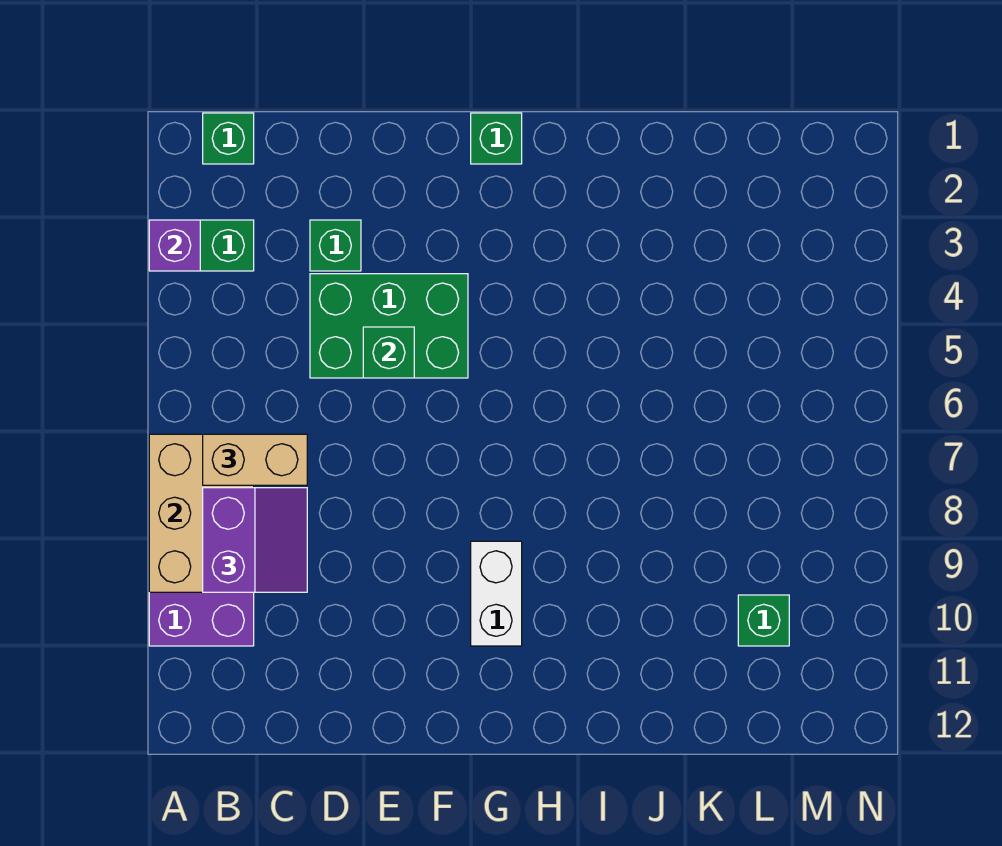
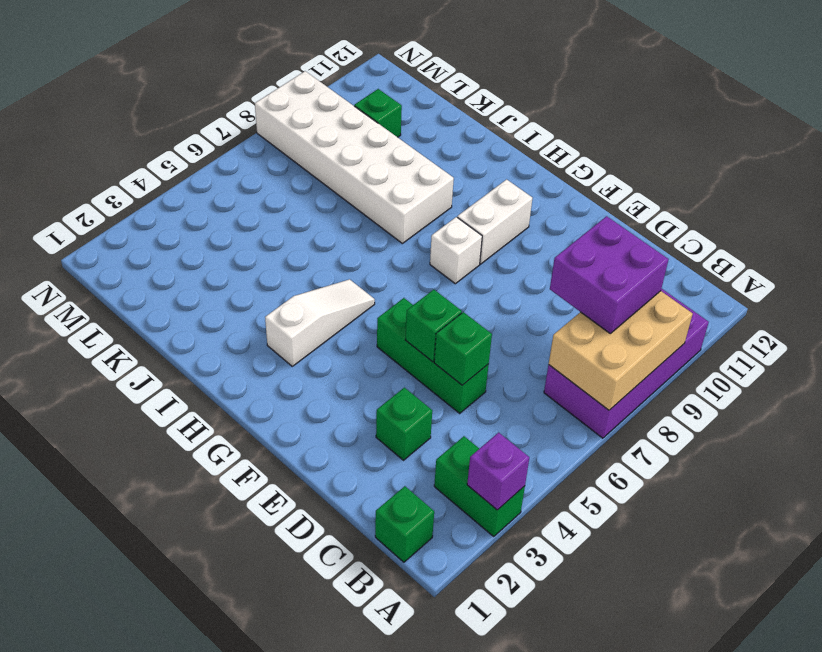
tan 1x2 brick [203,434,307,485] -> none
purple 2x2 slope [203,488,307,592] -> purple 2x2 brick [550,216,668,333]
green 2x3 brick [310,274,468,378] -> green 1x3 brick [377,298,489,413]
green 1x1 brick [471,113,522,164] -> green 1x1 brick moved to [434,312,492,385]
none -> white 1x1 brick [430,217,482,284]
none -> white 1x3 slope [265,279,375,366]
none -> white 2x6 brick [255,71,454,243]

